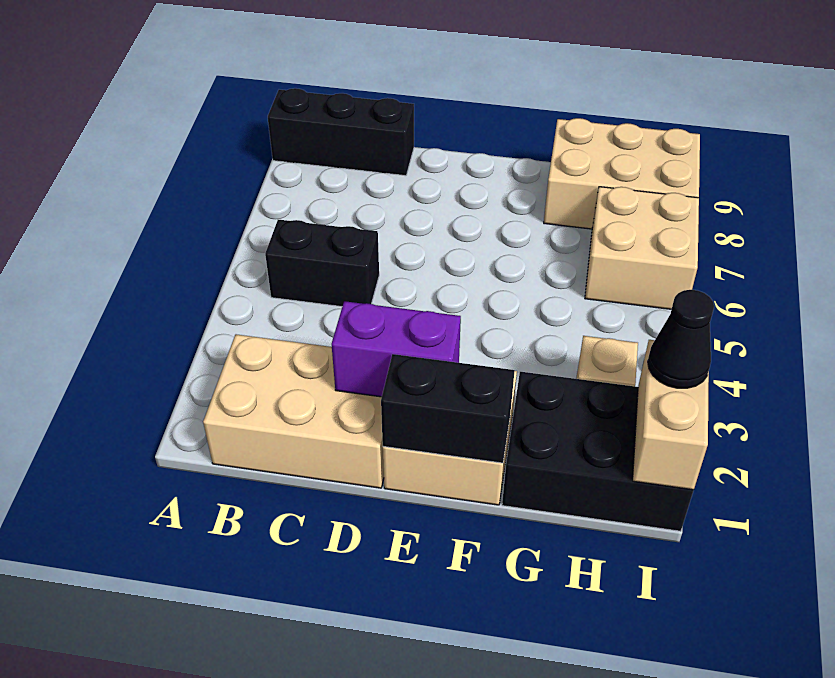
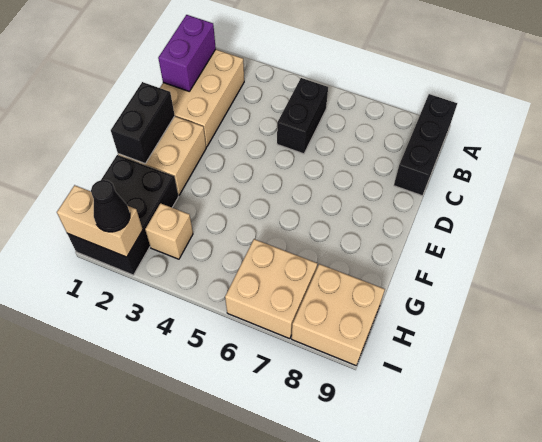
purple 1x2 brick [332,301,461,397] -> purple 1x2 brick moved to [158,15,216,91]
tan 2x3 brick [544,118,700,229] -> tan 2x2 brick [291,264,385,365]

